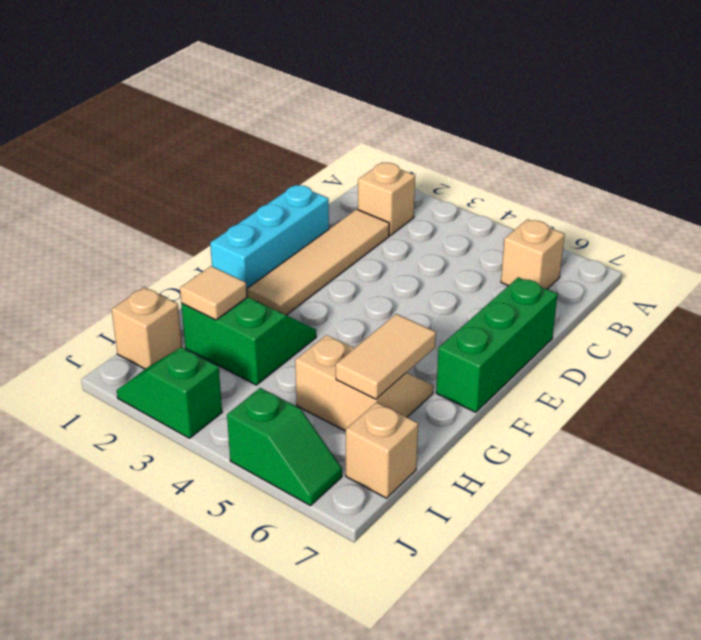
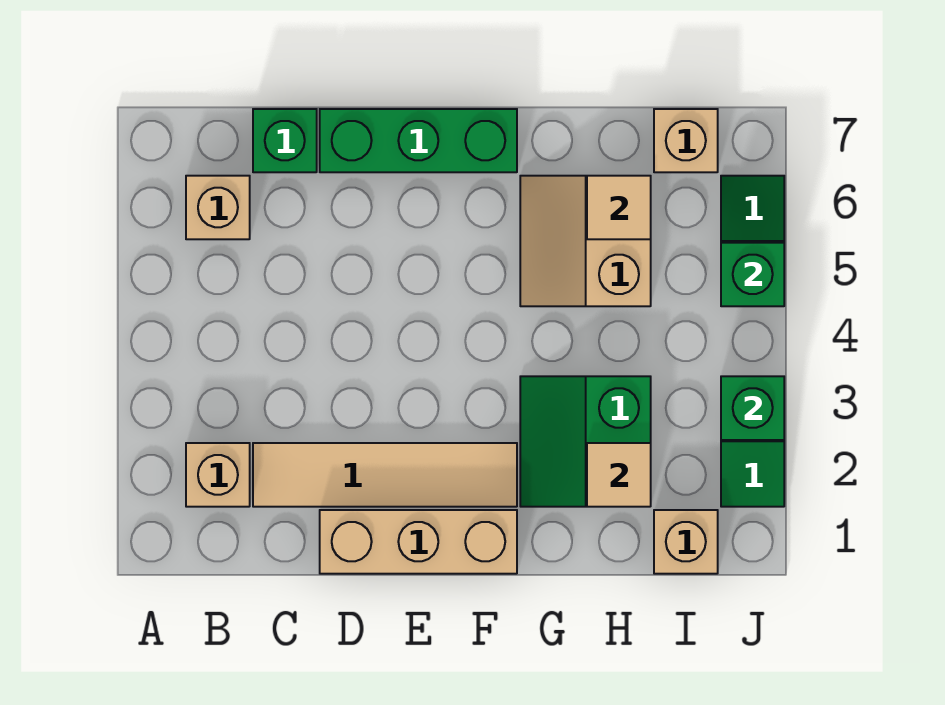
none -> green 1x1 brick [253,109,317,172]
cyan 1x3 brick [210,185,329,289] -> tan 1x3 brick [320,510,517,574]
tan 1x2 tile [336,314,436,399] -> tan 1x1 tile [587,176,651,239]
none -> green 1x1 brick [721,376,784,440]
none -> green 1x1 brick [721,243,784,306]

